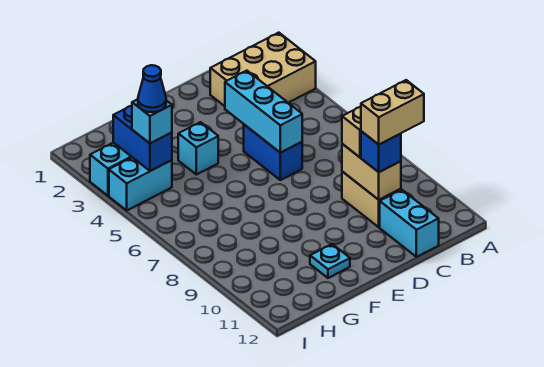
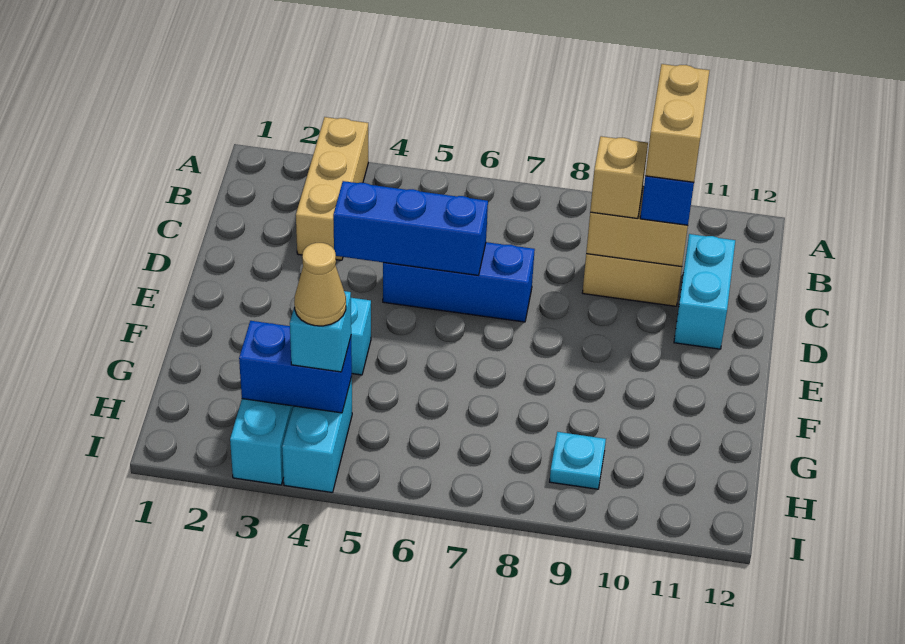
tan 2x3 brick [210,33,316,106] -> tan 1x3 brick [296,117,368,260]
cyan 1x2 brick [380,190,439,257] -> cyan 1x2 brick turned to [674,234,735,349]
cyan 1x3 brick [225,71,302,153] -> blue 1x3 brick [333,181,488,275]
blue 1x2 brick [244,125,302,180] -> blue 1x3 brick [383,242,535,322]
cyan 1x1 plate [310,244,350,278] -> cyan 1x1 plate moved to [550,432,606,489]
blue 1x1 cone [138,65,166,112] -> tan 1x1 cone [294,243,346,326]

